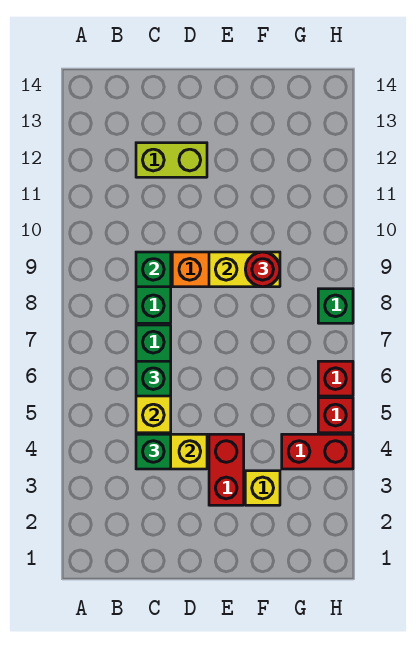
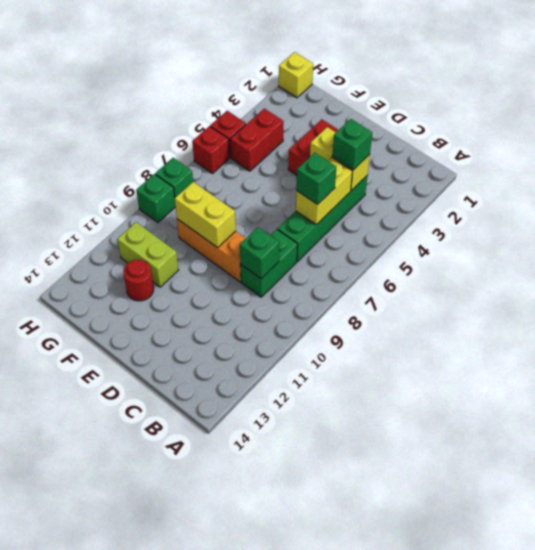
lime 1x2 brick [136,143,207,177] -> lime 1x2 brick moved to [117,222,178,287]
yellow 1x1 brick [245,471,280,505] -> yellow 1x1 brick moved to [279,52,313,98]
red 1x1 round brick [245,252,280,287] -> red 1x1 round brick moved to [123,260,154,301]
red 1x2 brick [282,434,353,469] -> red 1x2 brick turned to [230,108,284,171]
none -> green 1x1 brick [136,174,176,222]

